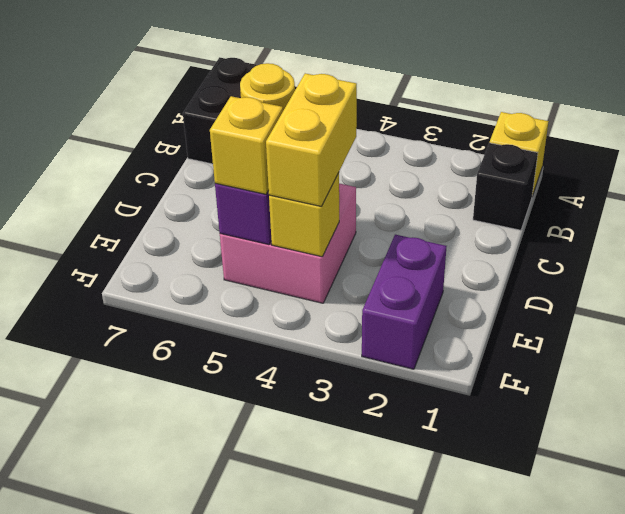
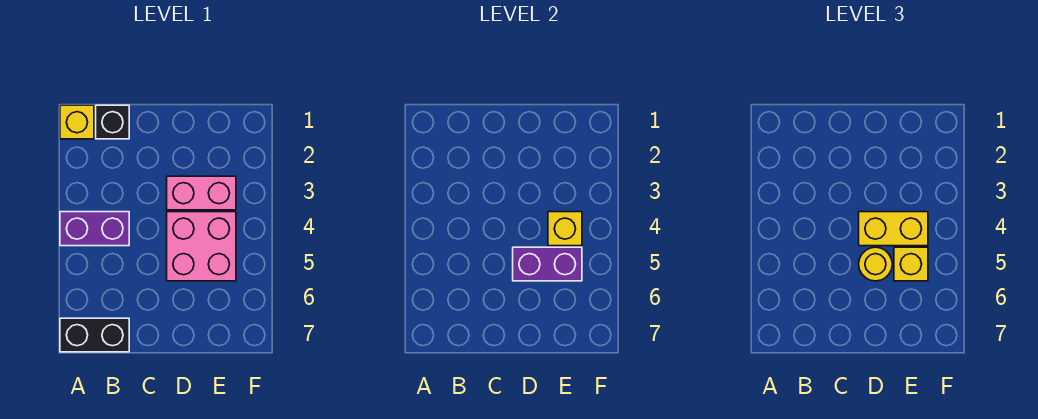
none -> pink 1x2 brick [167,176,236,210]
purple 1x2 brick [362,235,447,369] -> purple 1x2 brick moved to [60,212,129,246]

